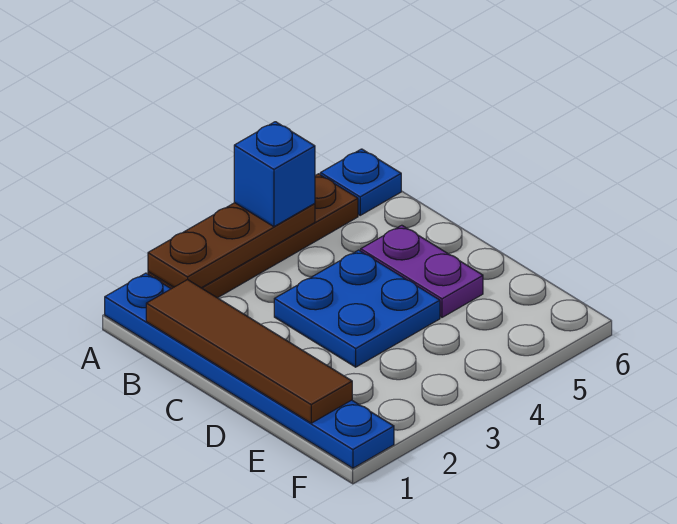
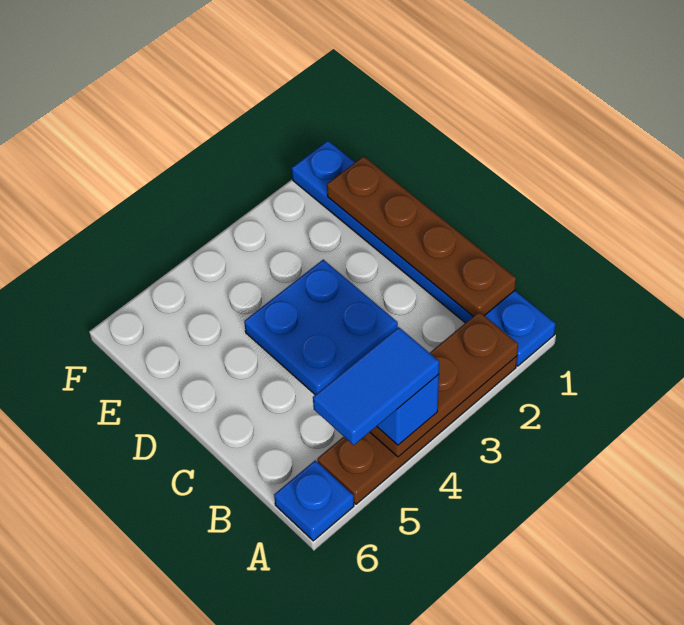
none -> blue 1x2 tile [313,327,439,445]
brown 1x4 tile [146,280,352,423] -> brown 1x4 plate [327,156,516,316]
purple 1x2 plate [361,225,483,317] -> none

